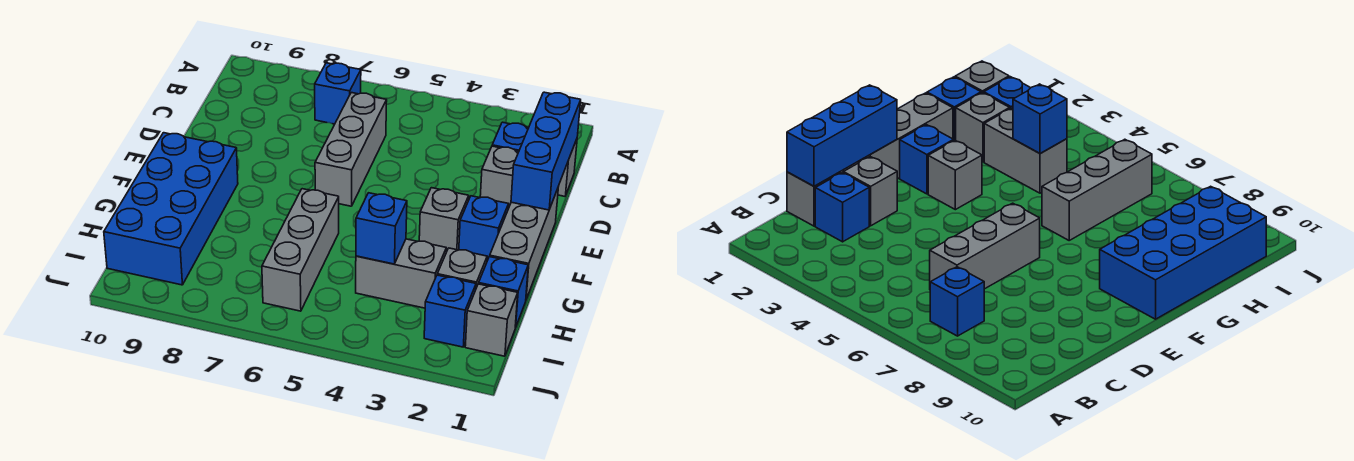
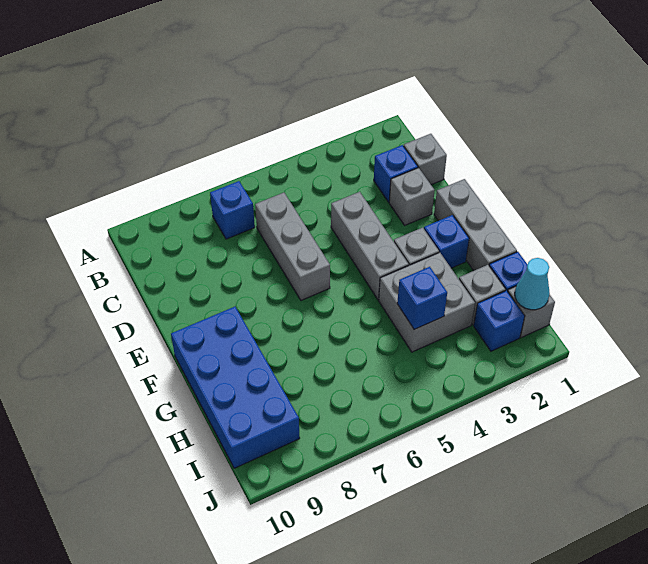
blue 1x3 brick [511,92,581,210] -> none
grey 1x3 brick [262,189,339,311] -> grey 1x3 brick moved to [331,192,409,300]
grey 1x2 brick [356,239,446,308] -> grey 2x2 brick [379,252,475,352]
none -> cyan 1x1 cone [515,258,550,310]

